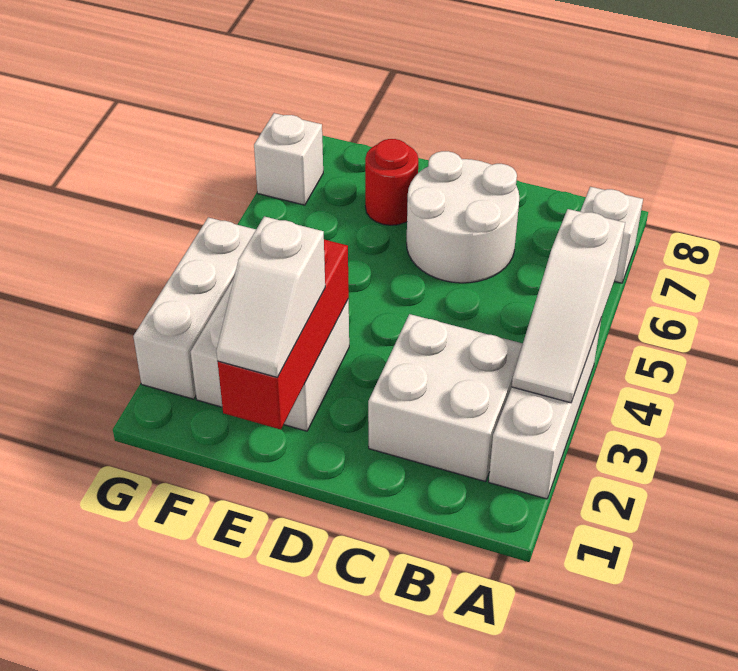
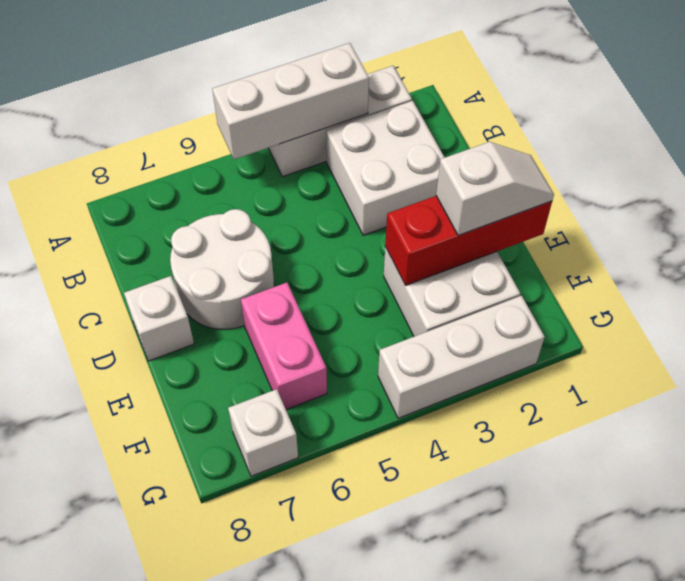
white 1x3 slope [512,209,625,403] -> white 1x3 brick [212,43,369,159]
white 1x1 brick [580,187,643,283] -> white 1x1 brick moved to [124,276,194,361]
none -> pink 1x2 brick [241,283,327,410]
red 1x1 round brick [365,139,418,225] -> none

